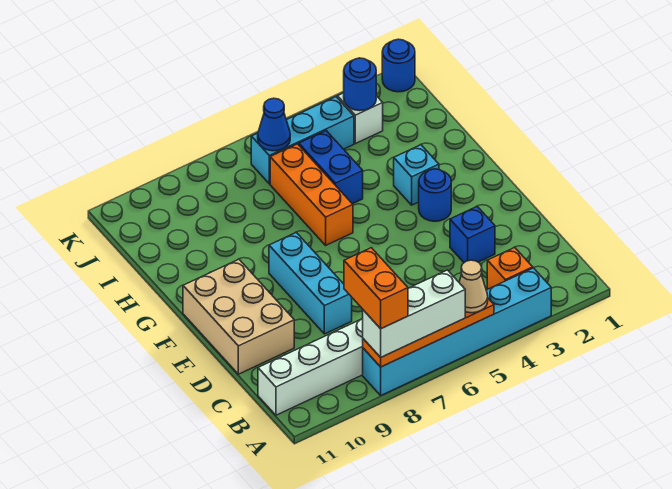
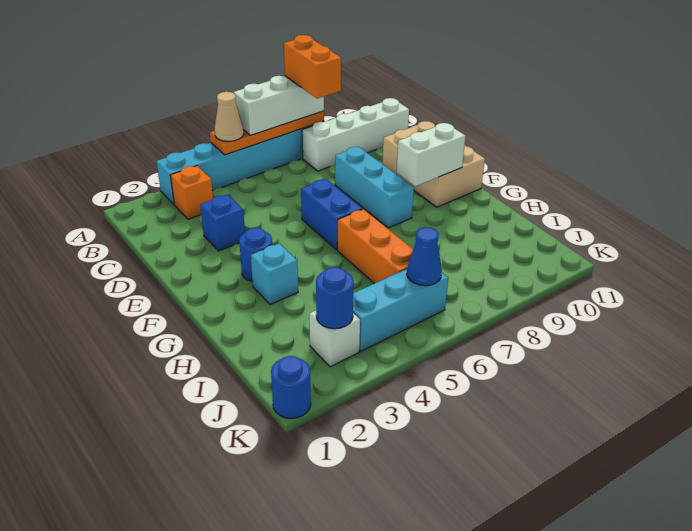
none -> white 1x2 brick [396,123,466,186]
blue 1x2 brick [299,131,363,204] -> blue 1x2 brick moved to [301,179,362,250]

